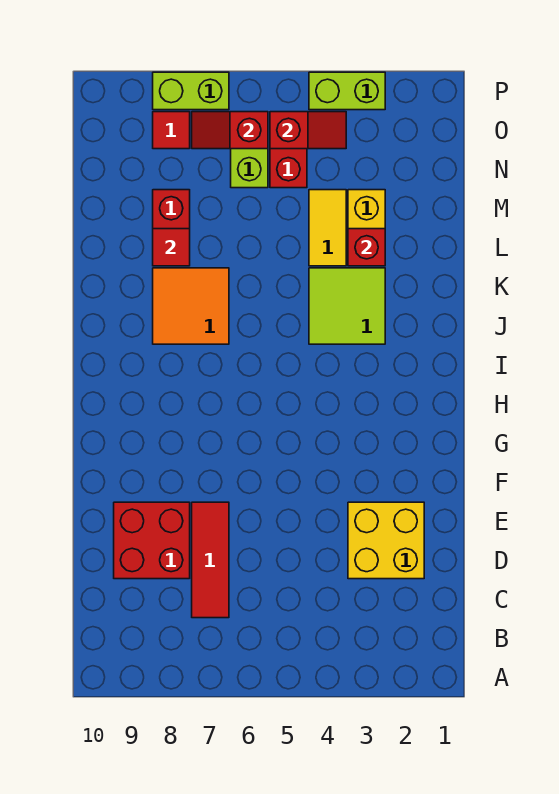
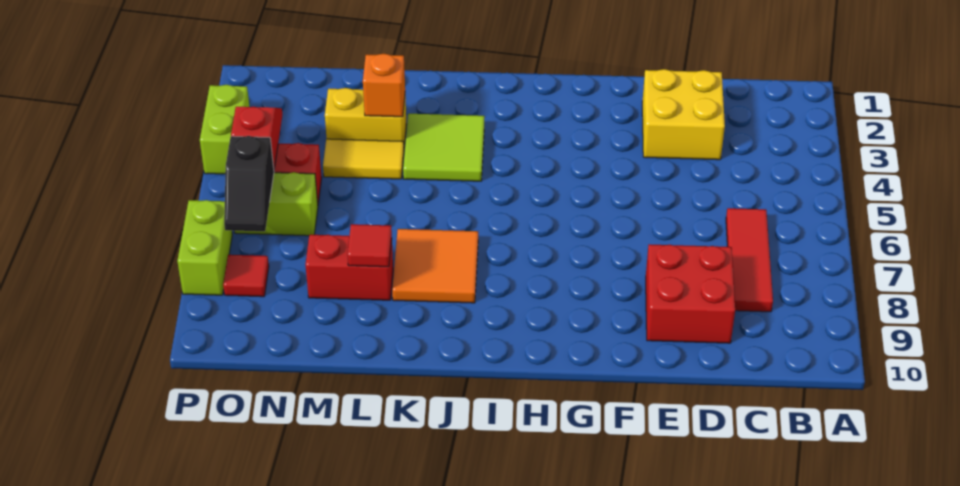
red 1x3 tile [192,502,229,618] -> red 1x3 tile turned to [726,208,773,312]
red 1x1 brick [348,229,385,266] -> orange 1x1 brick [363,54,405,117]
red 1x2 slope [192,112,268,149] -> black 1x2 slope [224,136,274,231]

